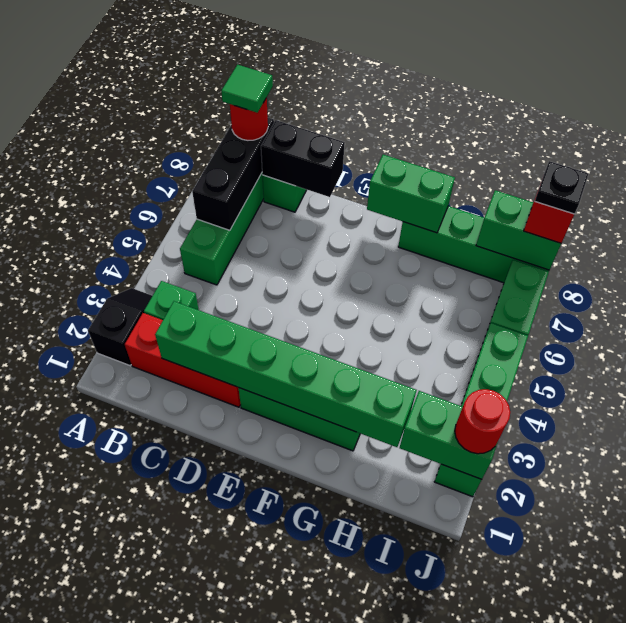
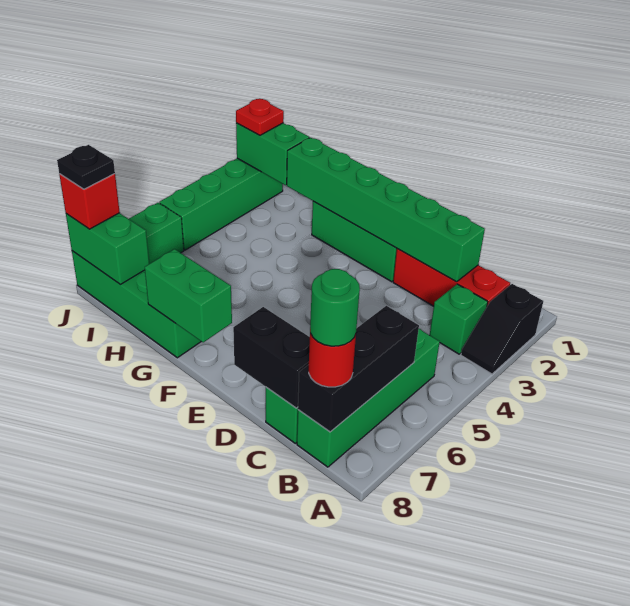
green 1x1 tile [221,65,273,113] -> green 1x1 round brick [310,269,360,346]
red 1x1 round brick [455,389,510,454] -> red 1x1 plate [236,99,284,135]

